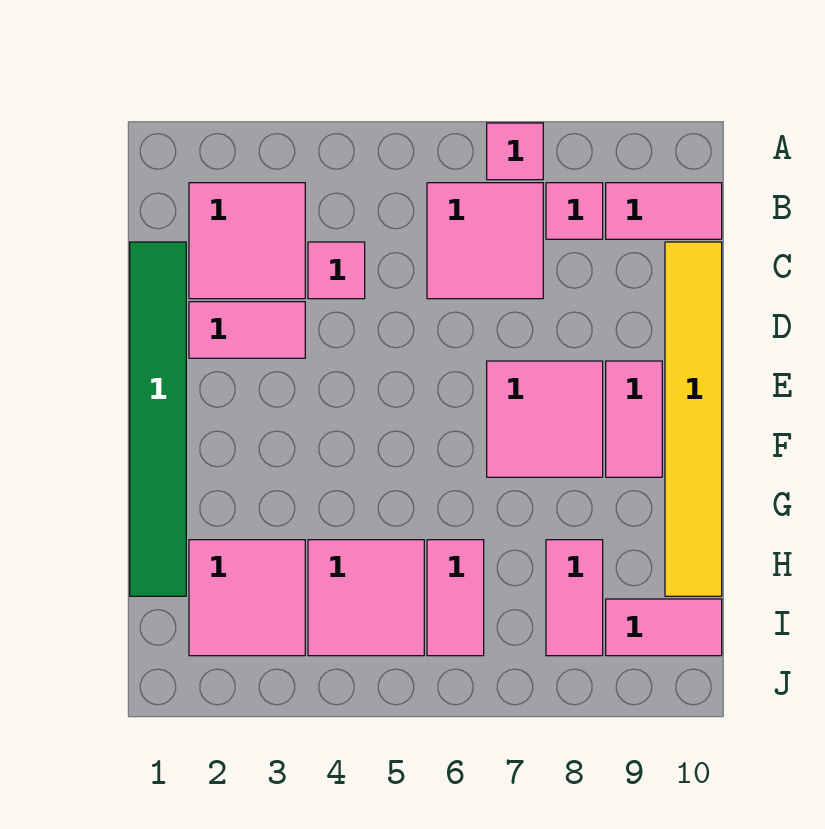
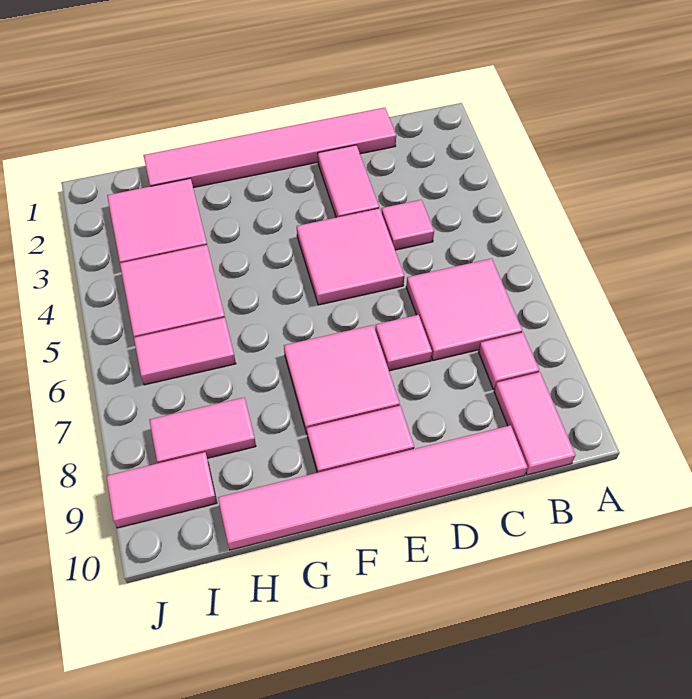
pink 1x1 tile [487,123,543,180] -> pink 1x1 tile moved to [375,315,432,371]
pink 2x2 tile [189,183,305,299] -> pink 2x2 tile moved to [297,209,404,305]
green 1x6 tile [130,242,186,596] -> pink 1x6 tile [143,108,396,188]
yellow 1x6 tile [665,242,722,596] -> pink 1x6 tile [218,425,527,550]
pink 1x2 tile [606,599,722,656] -> pink 1x2 tile turned to [106,452,217,528]

